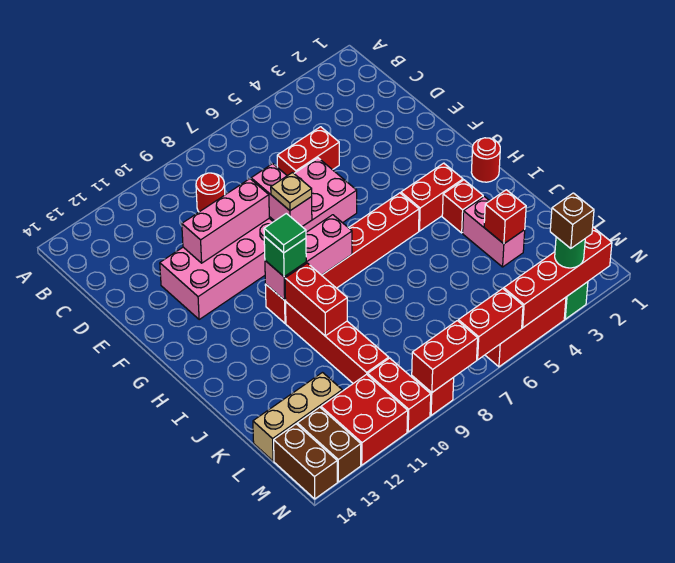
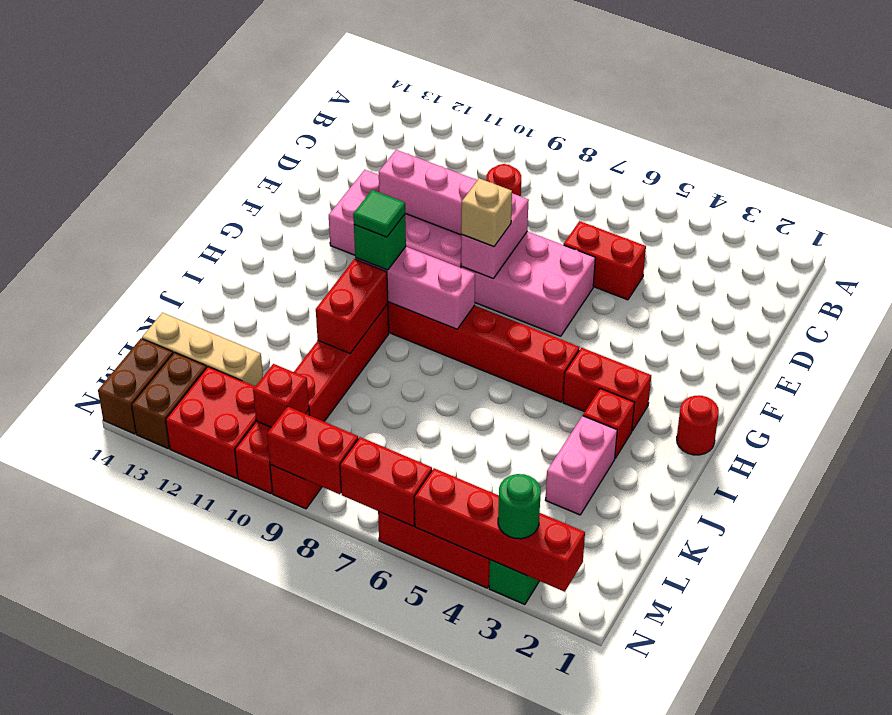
tan 1x1 plate [271,173,312,211] -> tan 1x1 brick [461,178,512,247]
red 1x1 brick [484,190,526,244] -> red 1x1 brick moved to [253,364,309,427]
brown 1x1 brick [550,193,594,248] -> none

